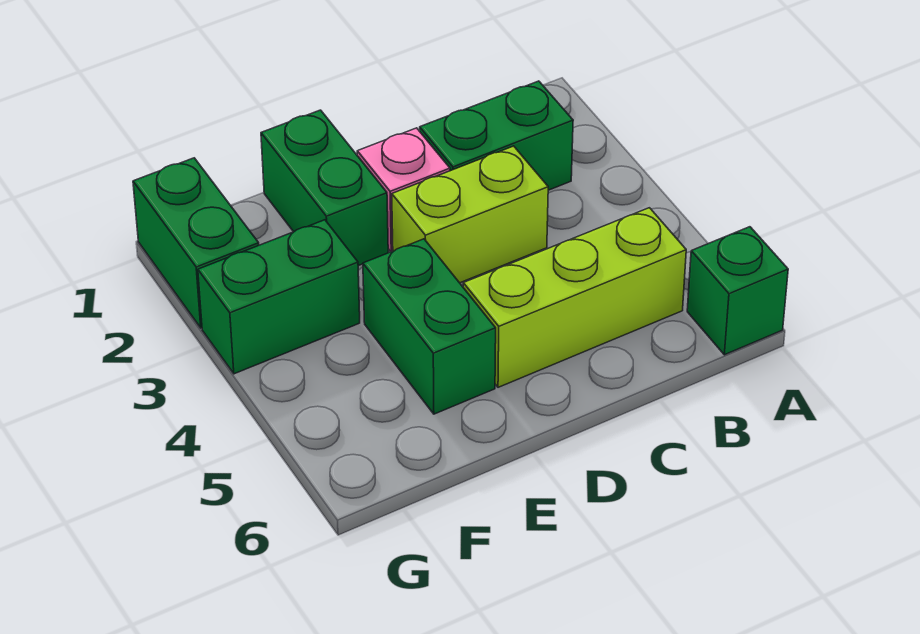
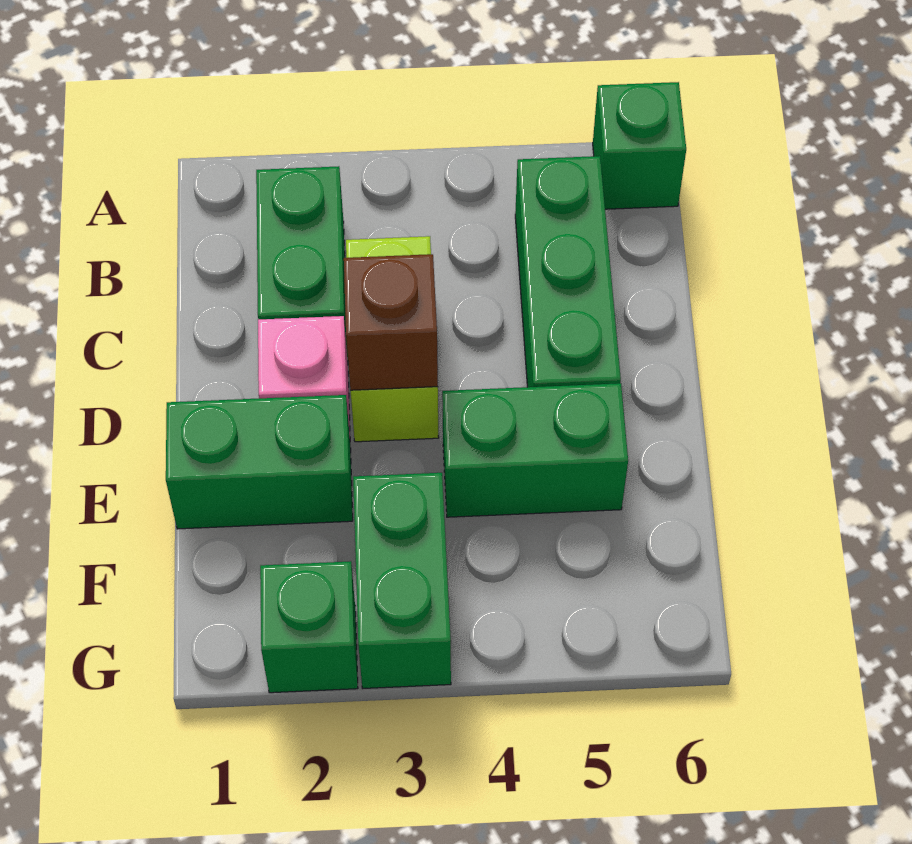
lime 1x3 brick [463,208,686,387] -> green 1x3 brick [515,156,621,387]
none -> brown 1x1 brick [344,254,438,390]
green 1x2 brick [133,158,259,328] -> green 1x1 brick [260,561,358,693]

